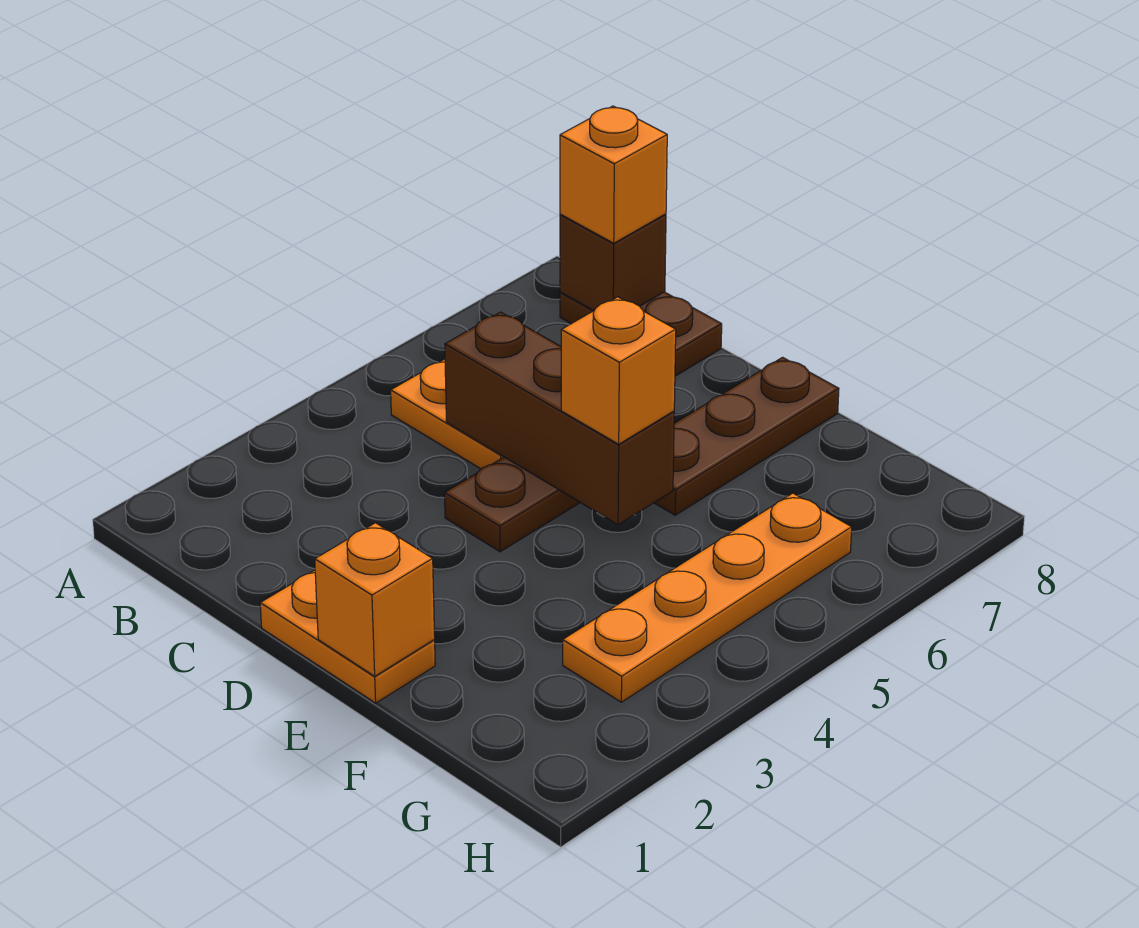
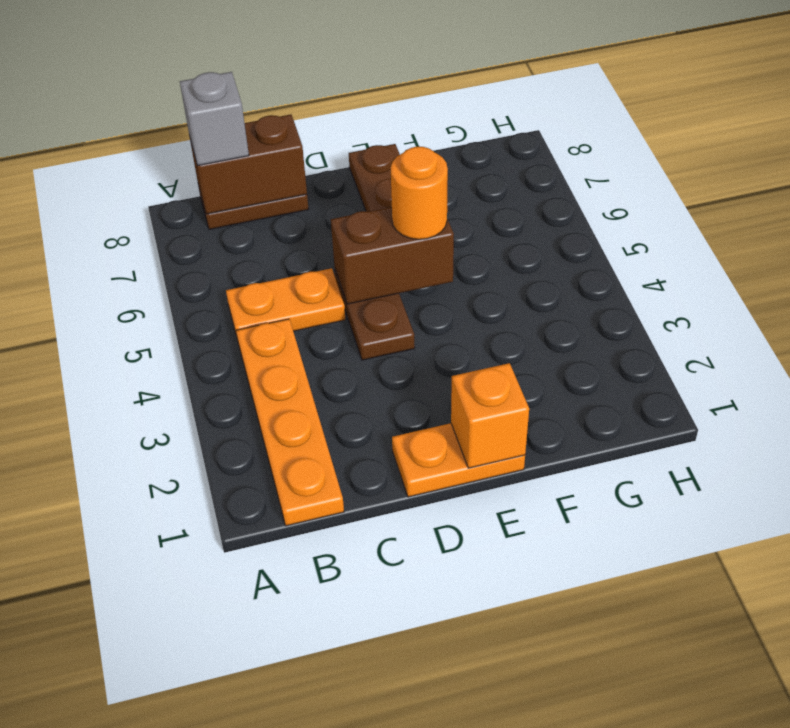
brown 1x1 brick [560,214,666,311] -> brown 1x2 brick [190,114,307,214]
orange 1x1 brick [560,106,667,243] -> grey 1x1 brick [180,72,249,166]
brown 1x3 brick [445,312,674,525] -> brown 1x2 brick [331,207,454,304]
orange 1x1 brick [561,297,676,444] -> orange 1x1 round brick [391,147,448,239]
orange 1x4 plate [563,493,852,702] -> orange 1x4 plate moved to [236,319,344,526]

